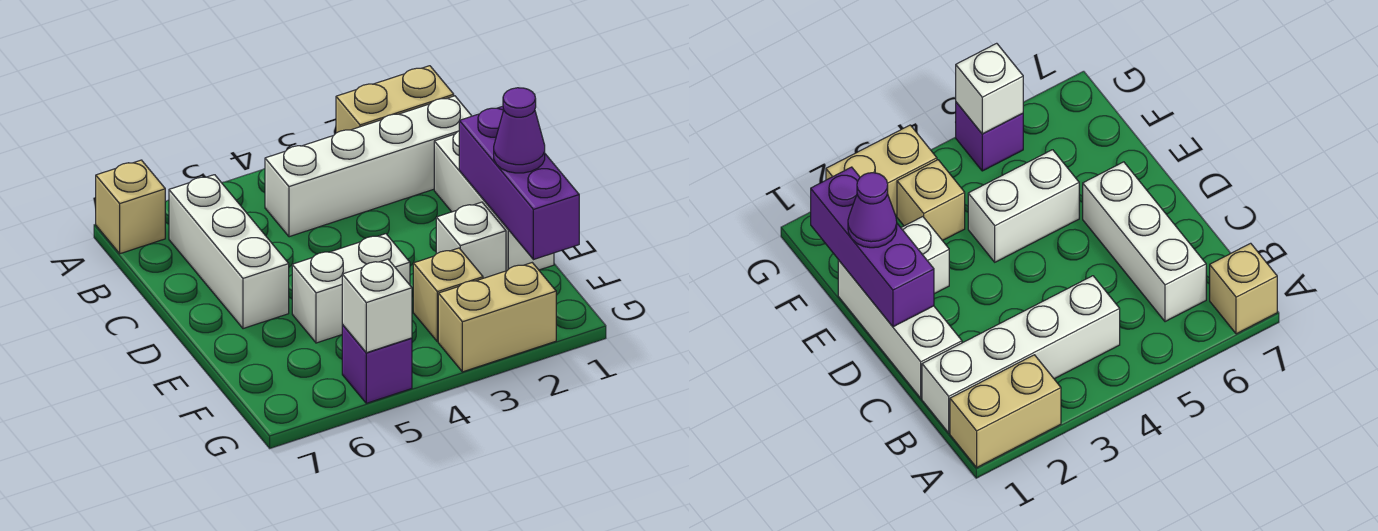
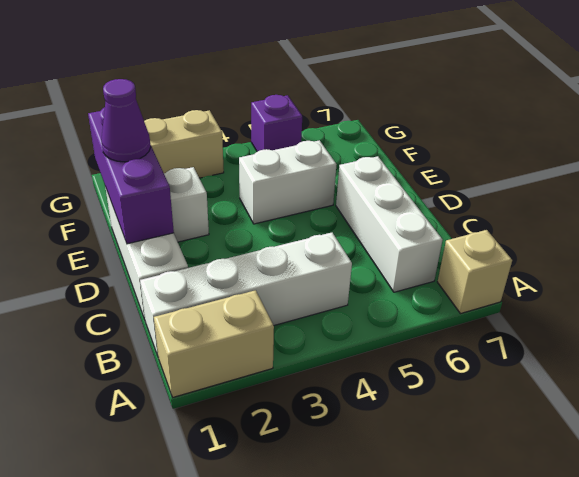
tan 1x1 brick [413,248,483,342] -> none
white 1x1 brick [342,259,412,353] -> none

